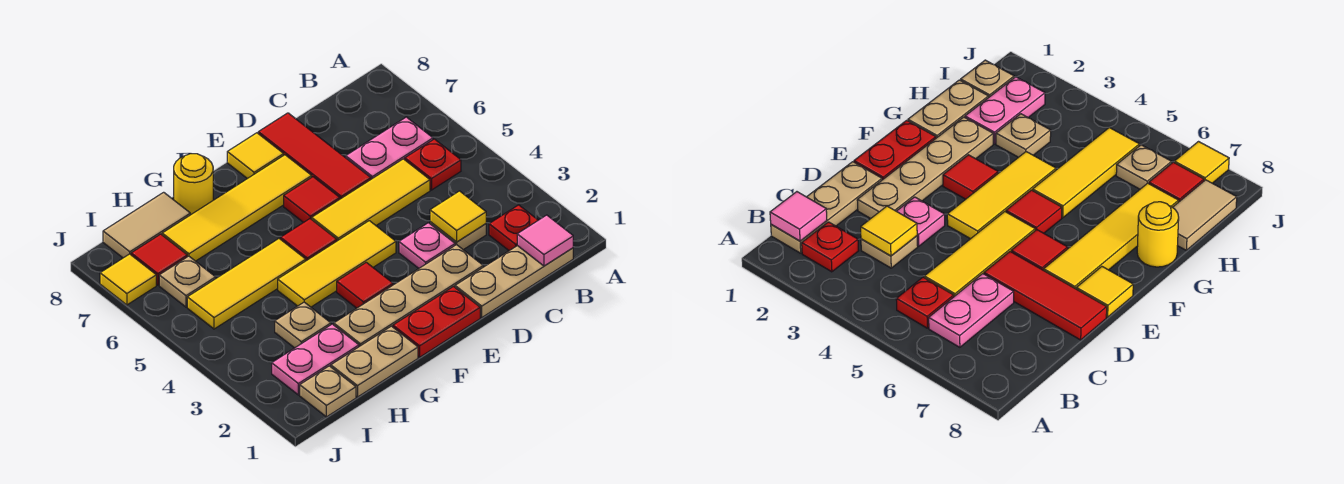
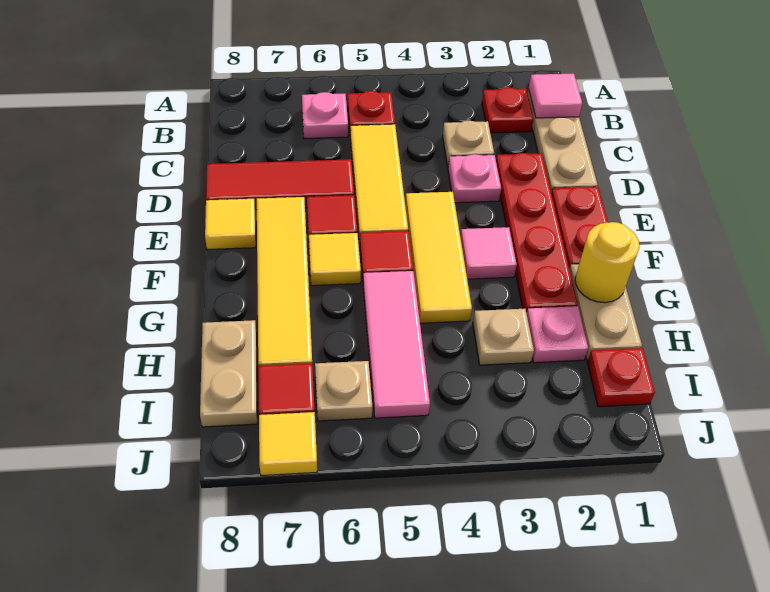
pink 1x2 plate [346,117,433,179] -> pink 1x1 plate [302,92,348,139]
yellow 1x1 tile [430,191,486,242] -> yellow 1x1 tile moved to [309,233,361,286]
tan 1x4 plate [334,245,483,346] -> red 1x4 plate [496,153,578,313]
red 1x1 tile [337,262,393,308] -> pink 1x1 tile [460,227,517,279]
yellow 1x3 tile [187,239,306,329] -> pink 1x3 tile [363,271,430,418]
yellow 1x1 round brick [174,154,213,215] -> yellow 1x1 round brick moved to [575,222,640,303]
pink 1x2 plate [272,324,359,395] -> pink 1x1 plate [527,306,588,363]
tan 1x2 tile [103,192,190,258] -> tan 1x2 plate [200,320,257,427]
tan 1x1 plate [300,366,356,417] -> red 1x1 plate [587,348,655,407]

